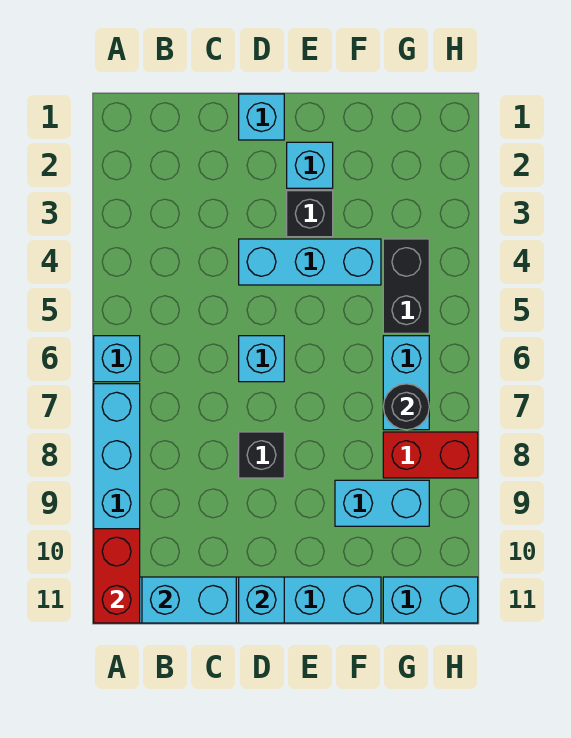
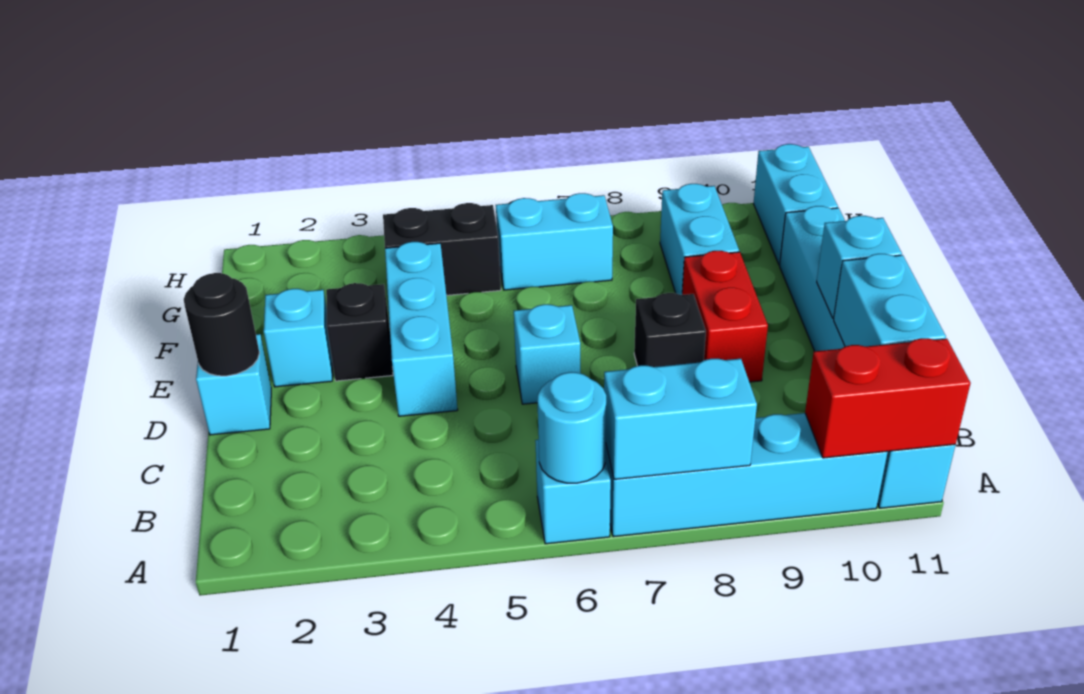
none -> cyan 1x1 round brick [537,372,606,483]
none -> cyan 1x2 brick [604,359,757,479]
black 1x1 round brick [383,384,429,430] -> black 1x1 round brick moved to [184,273,259,376]
red 1x2 brick [383,432,478,478] -> red 1x2 brick moved to [682,251,768,382]

